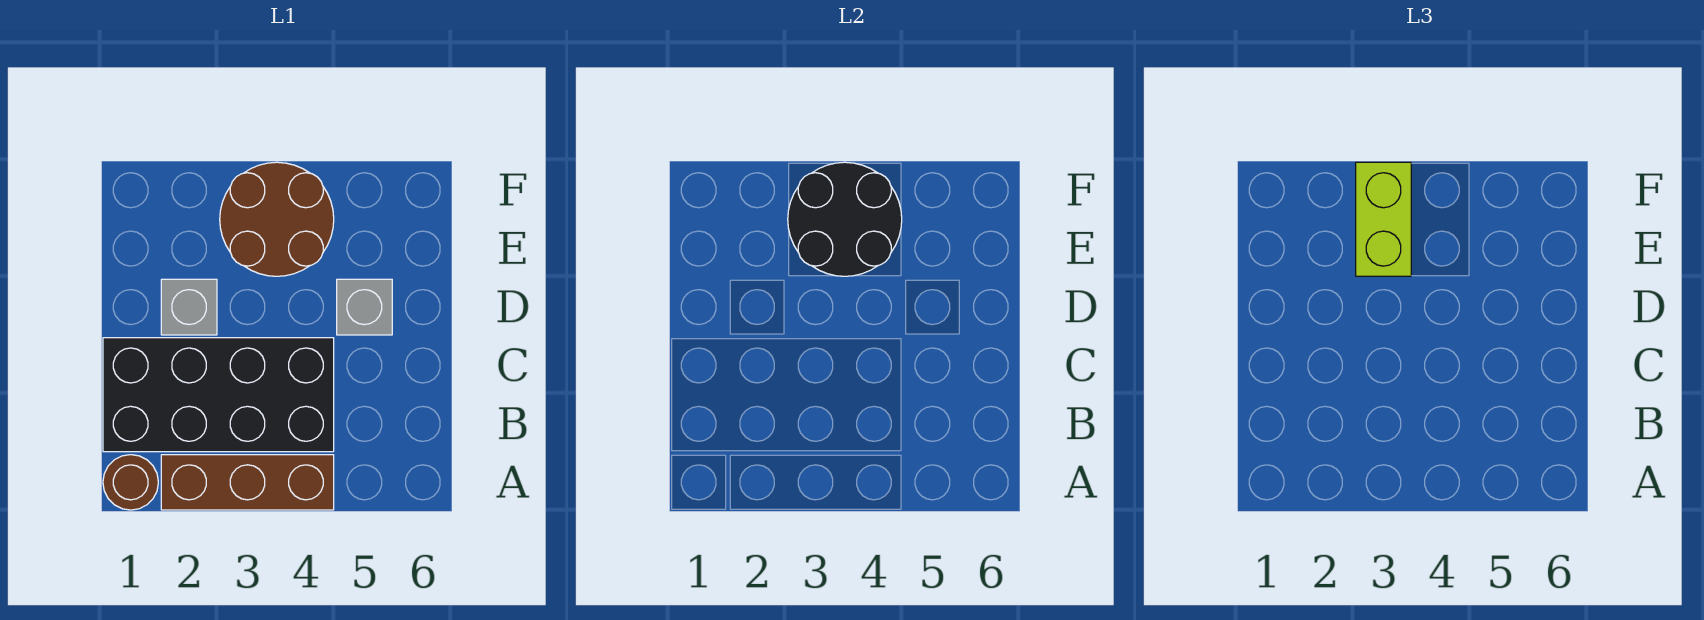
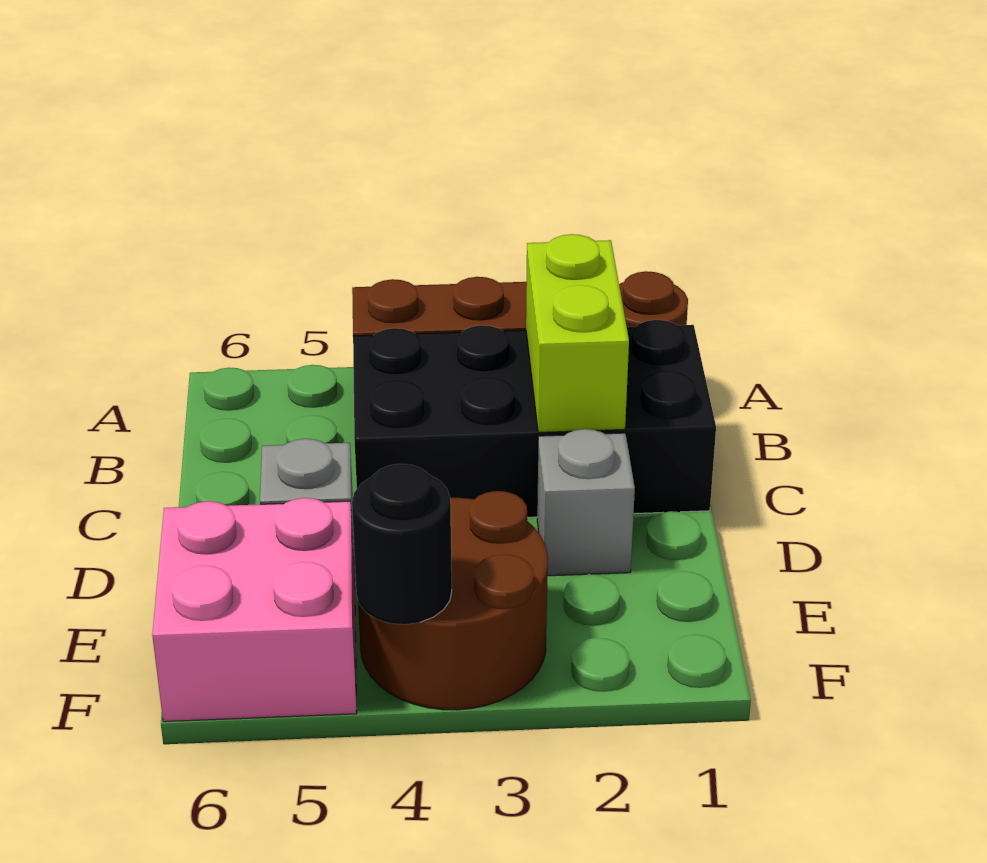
black 2x2 round brick [788,162,902,276] -> black 1x1 round brick [352,464,452,624]
lime 1x2 brick [1356,162,1411,276] -> lime 1x2 brick moved to [526,234,629,432]
none -> pink 2x2 brick [152,498,357,722]

